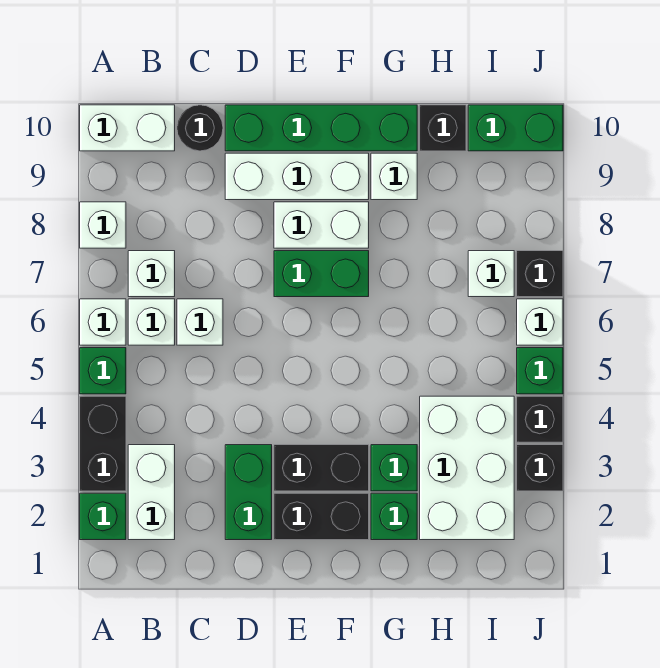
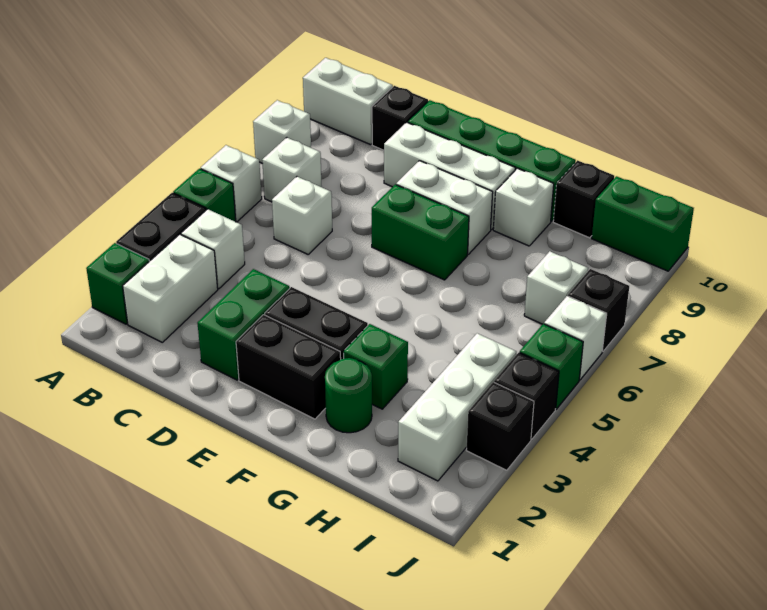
white 1x1 brick [128,299,175,345] -> white 1x1 brick moved to [181,209,245,289]
black 1x1 round brick [177,105,223,151] -> black 1x1 brick [372,86,428,150]
green 1x1 brick [371,493,417,540] -> green 1x1 round brick [325,358,372,433]
white 2x3 brick [420,396,514,540] -> white 1x3 brick [398,333,516,481]

